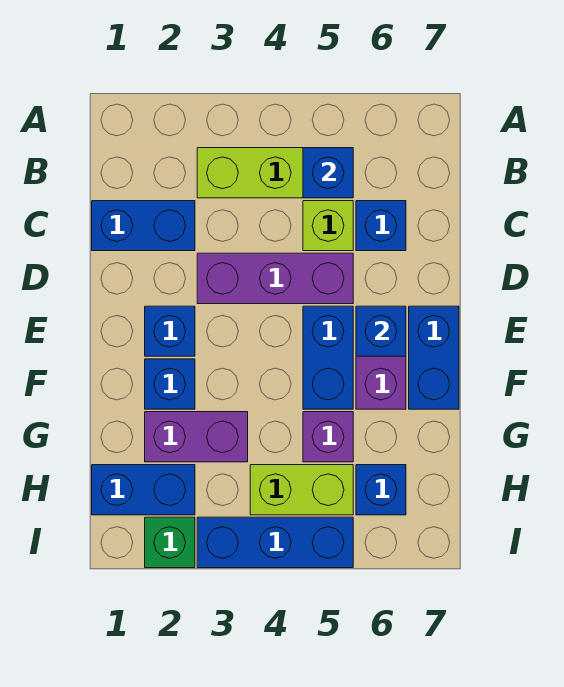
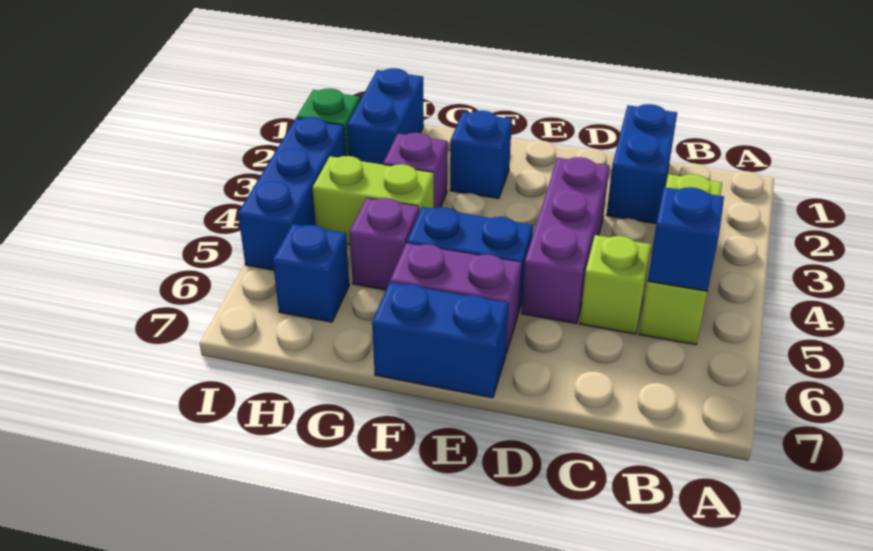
blue 1x1 brick [356,201,406,251] -> none
blue 1x1 brick [145,306,195,356] -> none
blue 1x1 brick [356,306,406,356] -> none
purple 1x2 brick [145,412,248,462] -> purple 1x1 brick [383,133,447,208]
lime 1x2 brick [250,465,353,515] -> lime 1x2 brick turned to [313,156,434,245]

